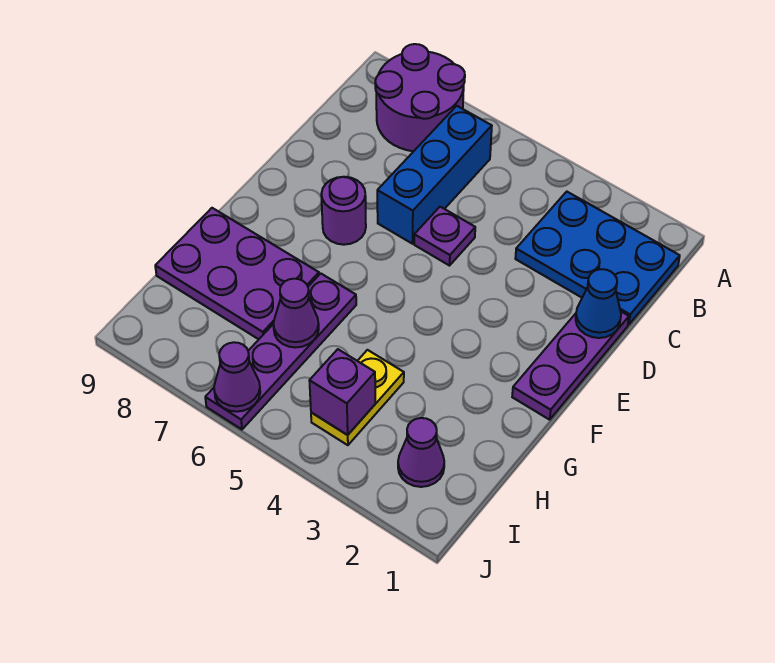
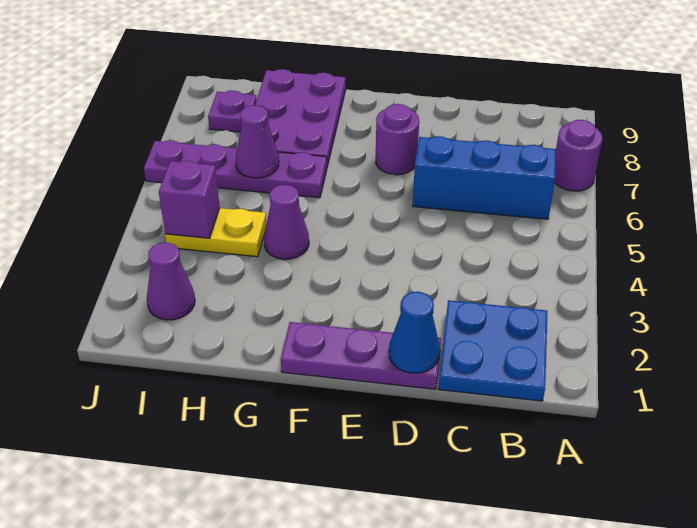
purple 2x2 round brick [375,44,465,151] -> purple 1x1 round brick [555,120,603,191]
blue 2x3 plate [515,192,680,325] -> blue 2x2 plate [439,300,547,401]
purple 1x1 plate [414,207,475,266] -> purple 1x1 plate moved to [208,91,257,132]
purple 1x1 cone [214,342,260,412] -> purple 1x1 cone moved to [264,185,309,259]

